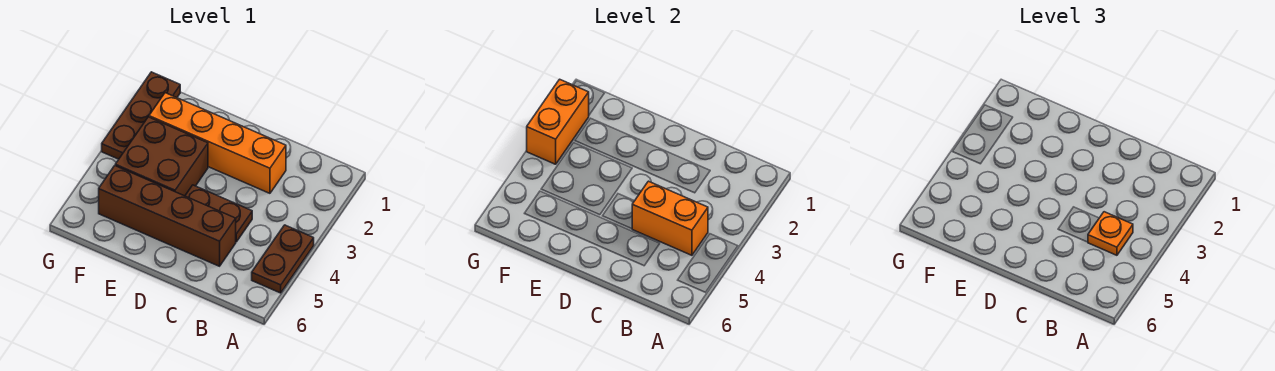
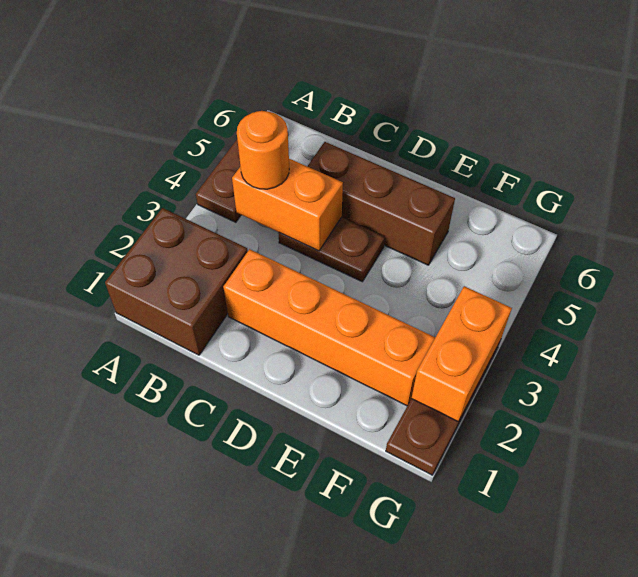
orange 1x1 plate [1088,212,1133,255] -> orange 1x1 round brick [237,111,289,189]
brown 1x4 brick [99,166,236,266] -> brown 1x3 brick [307,142,455,265]
brown 2x2 brick [115,117,208,196] -> brown 2x2 brick moved to [105,208,248,355]

